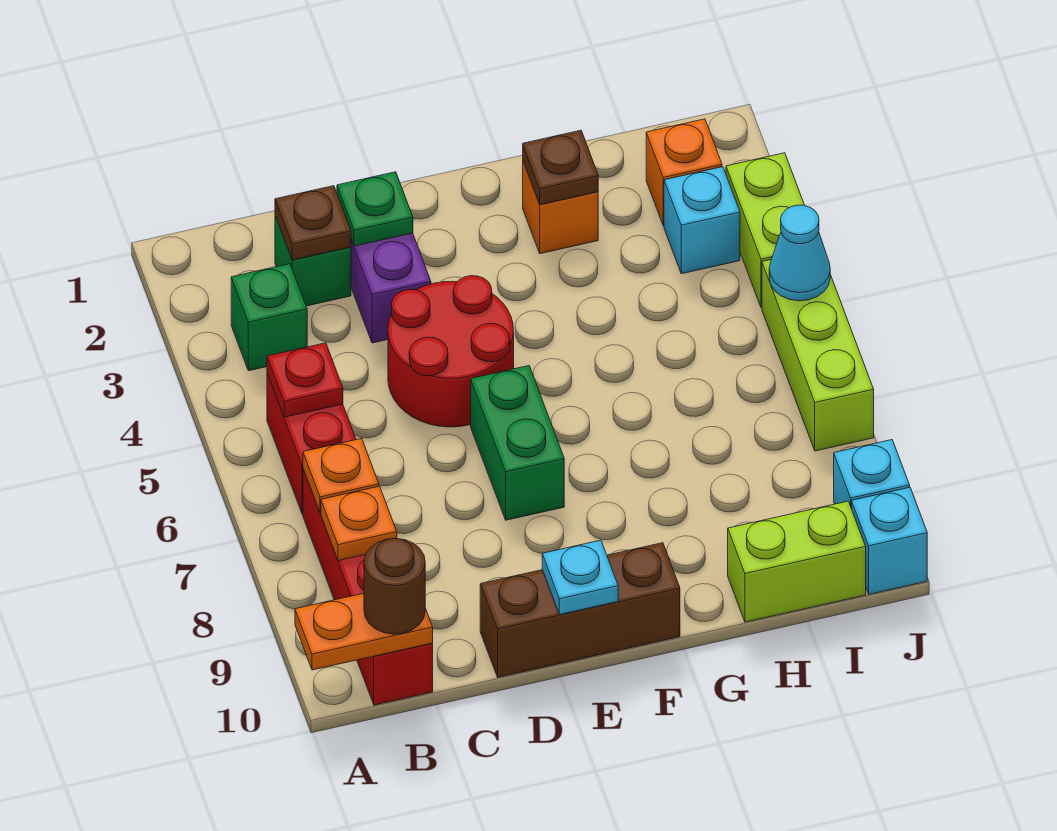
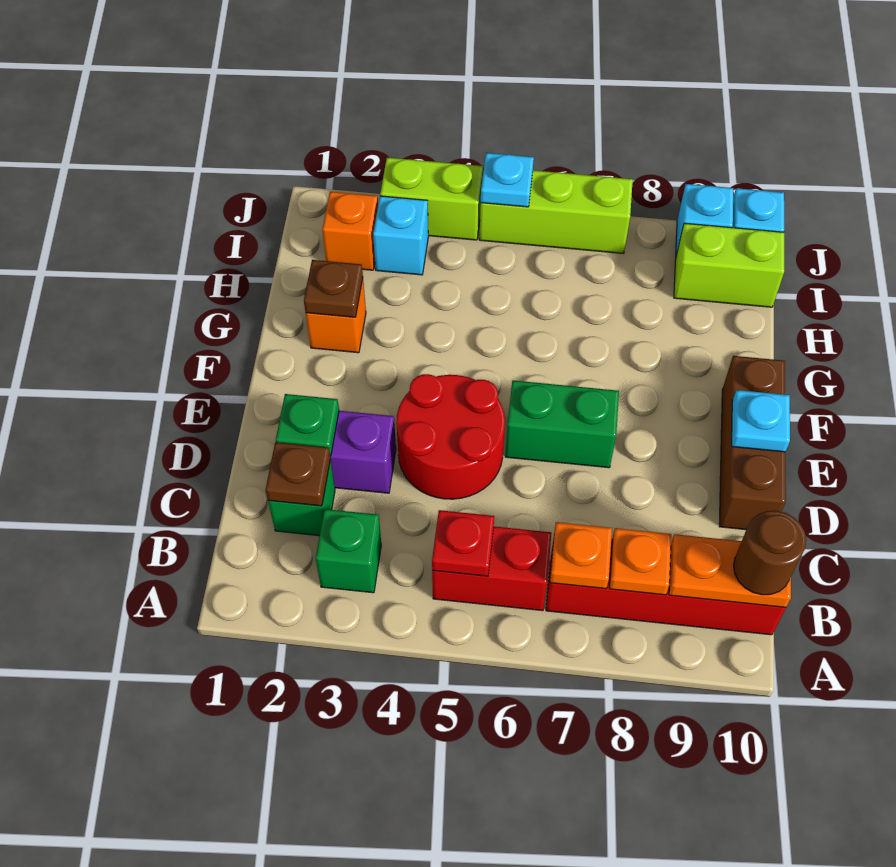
orange 1x2 plate [295,593,433,670] -> orange 1x2 plate turned to [669,534,791,607]
lime 1x2 brick [728,501,866,622] -> lime 1x2 brick turned to [674,223,784,307]
cyan 1x1 cone [769,205,830,301] -> cyan 1x1 plate [481,153,534,207]

